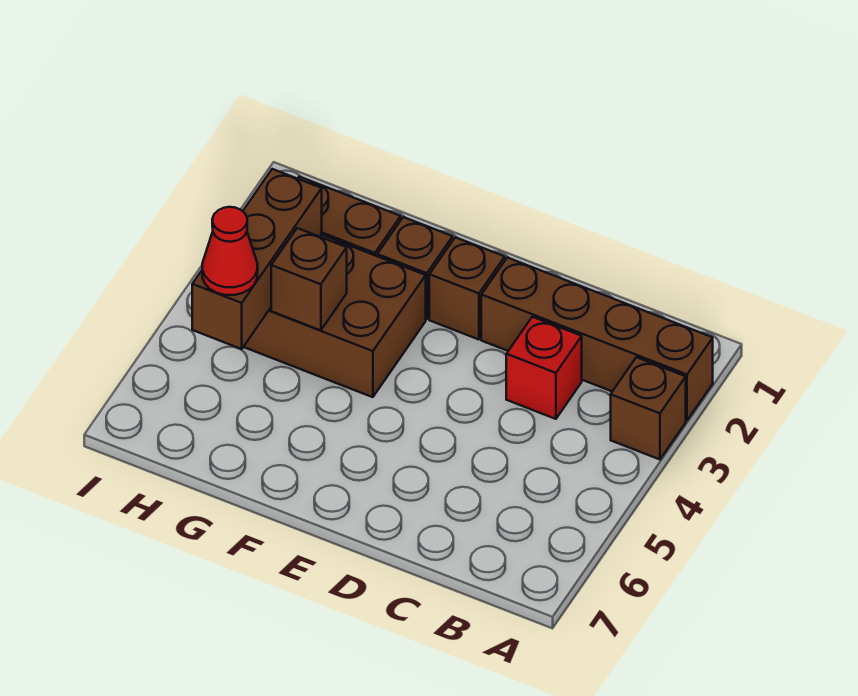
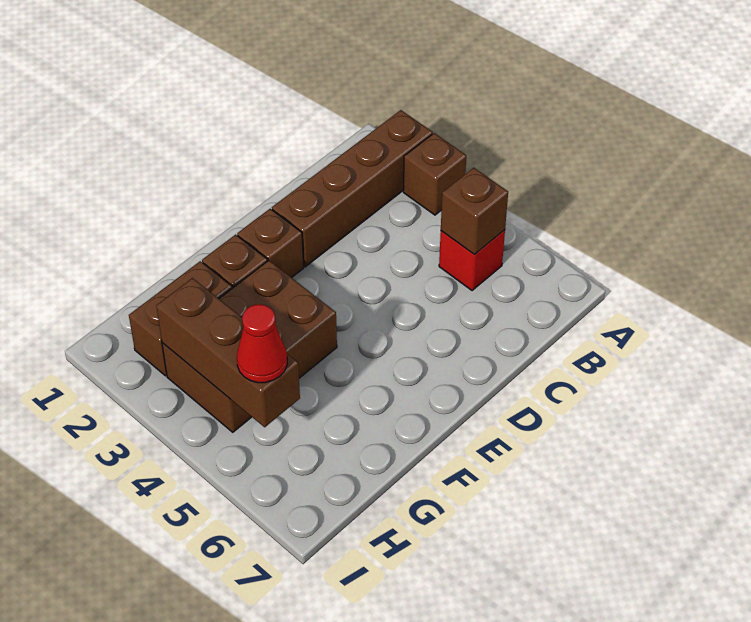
red 1x1 brick [506,317,582,419] -> red 1x1 brick moved to [439,230,505,291]
brown 1x1 brick [271,228,347,330] -> brown 1x1 brick moved to [441,168,508,255]

